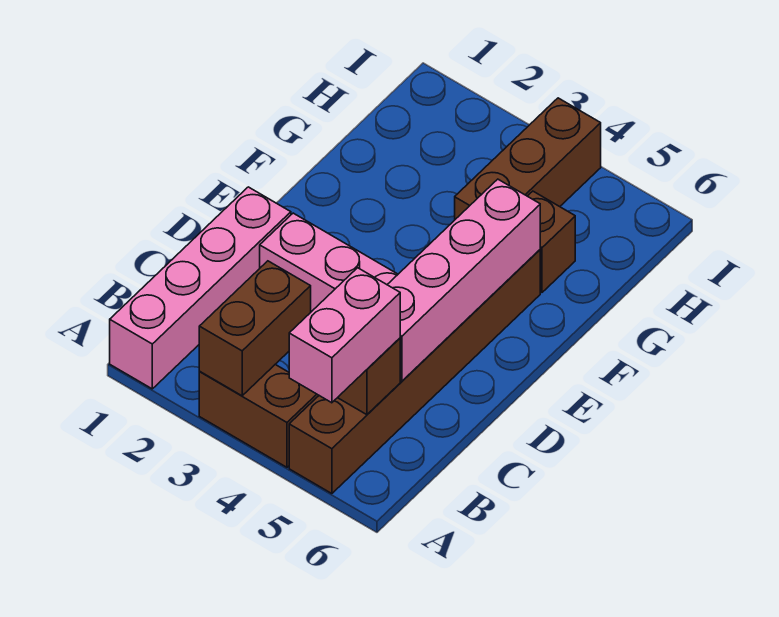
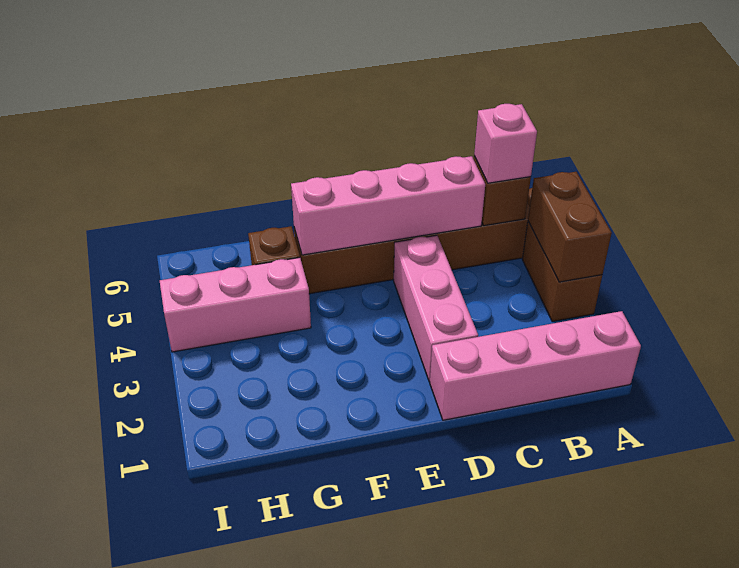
brown 1x2 brick [199,261,311,396] -> brown 1x2 brick turned to [528,172,612,282]
pink 1x2 brick [289,268,400,403] -> pink 1x1 brick [474,104,537,183]
brown 1x3 brick [455,98,601,219] -> pink 1x3 brick [160,258,311,352]

